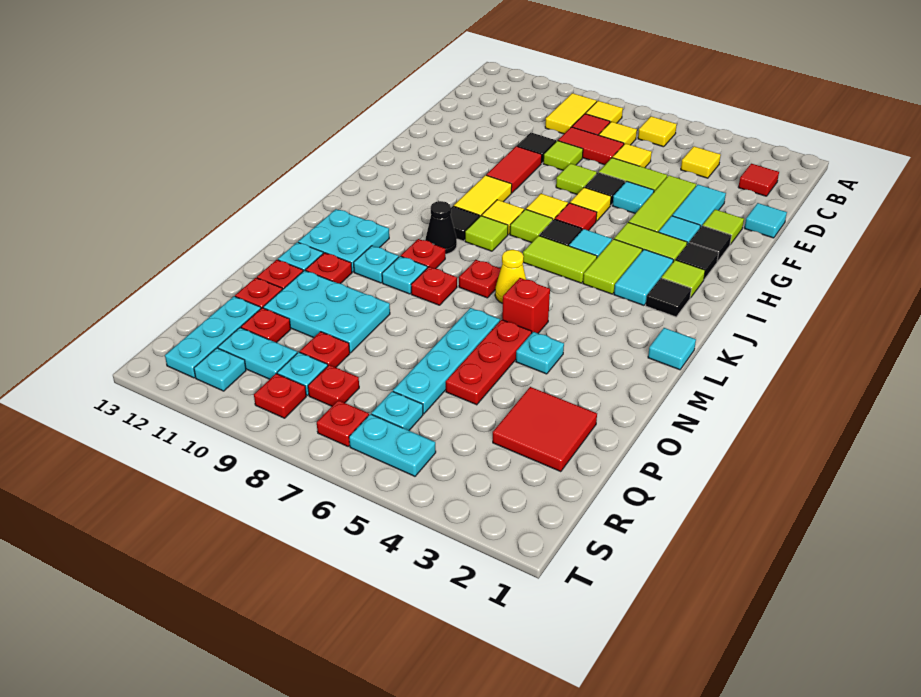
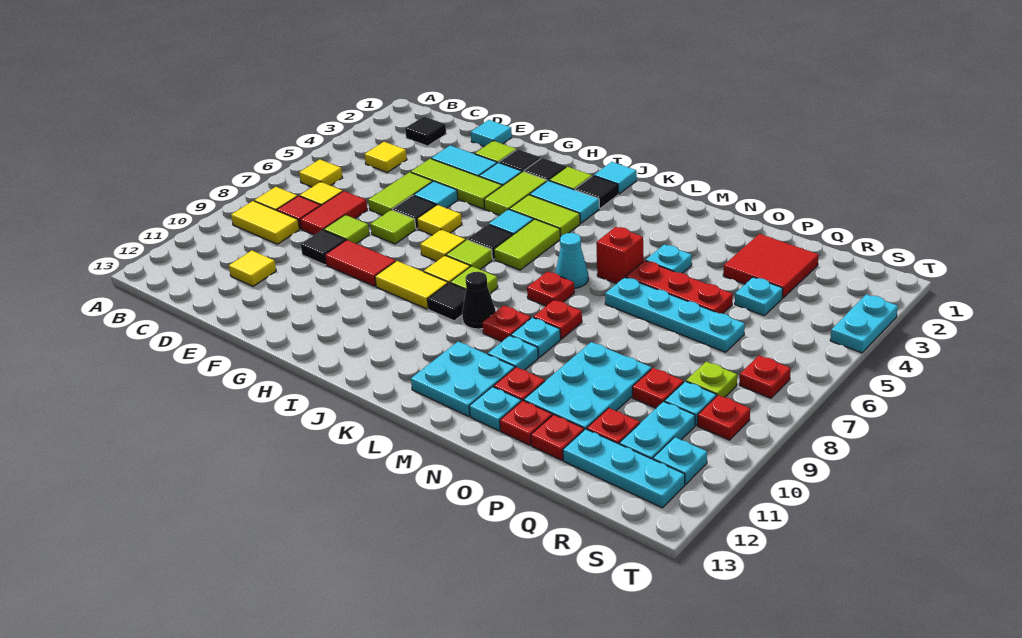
red 1x1 tile [738,164,779,196] -> black 1x1 tile [405,116,446,146]
yellow 1x1 tile [613,144,652,168] -> yellow 1x1 tile moved to [229,251,276,286]
red 1x1 tile [555,203,597,231] -> none
cyan 1x1 tile [648,328,696,370] -> cyan 1x1 tile moved to [594,162,637,194]
yellow 1x1 cone [495,250,526,303] -> cyan 1x1 cone [555,233,588,288]
cyan 1x1 plate [371,391,423,430] -> cyan 1x1 plate moved to [735,277,783,316]
red 1x1 plate [308,365,359,406] -> lime 1x1 plate [686,362,737,397]
cyan 1x2 plate [349,414,436,476] -> cyan 1x2 plate moved to [830,294,898,353]

